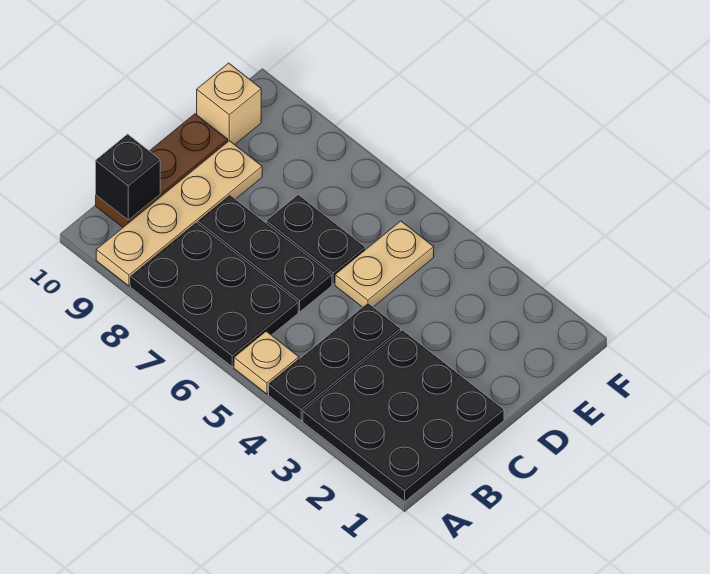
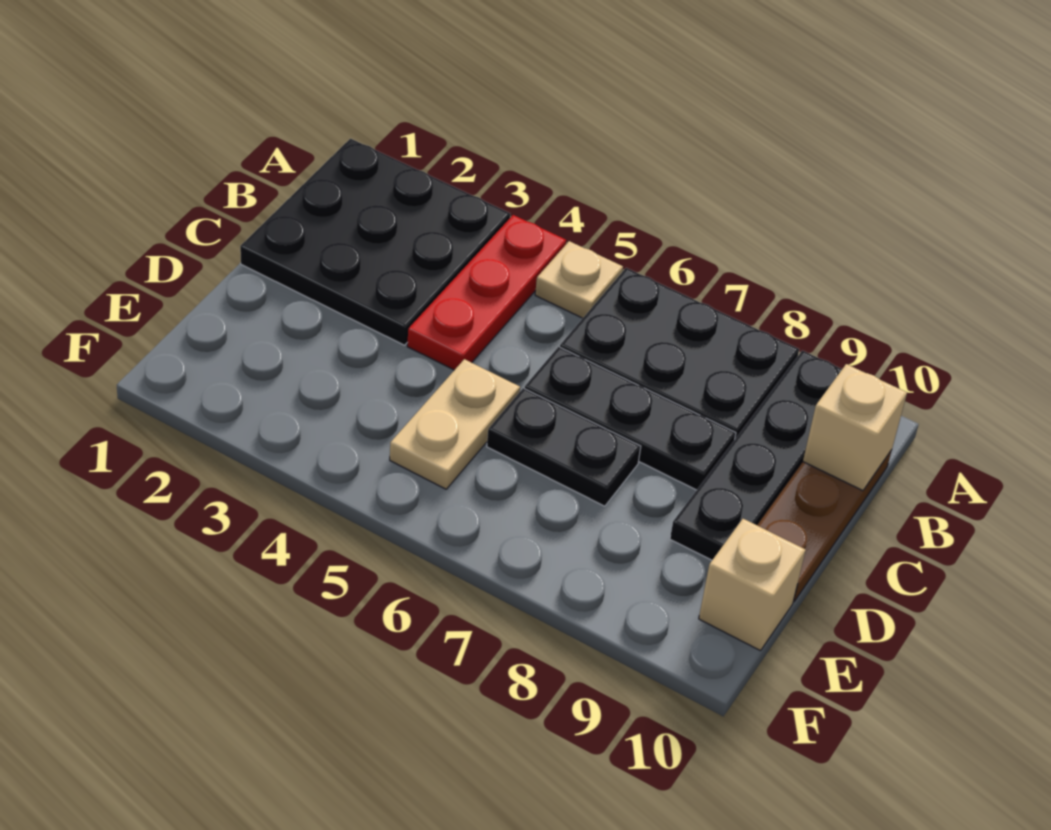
black 1x3 plate [269,303,401,421] -> red 1x3 plate [407,215,566,370]
tan 1x4 plate [96,141,262,286] -> black 1x4 plate [670,351,842,560]
black 1x1 brick [96,134,160,220] -> tan 1x1 brick [803,364,907,491]

